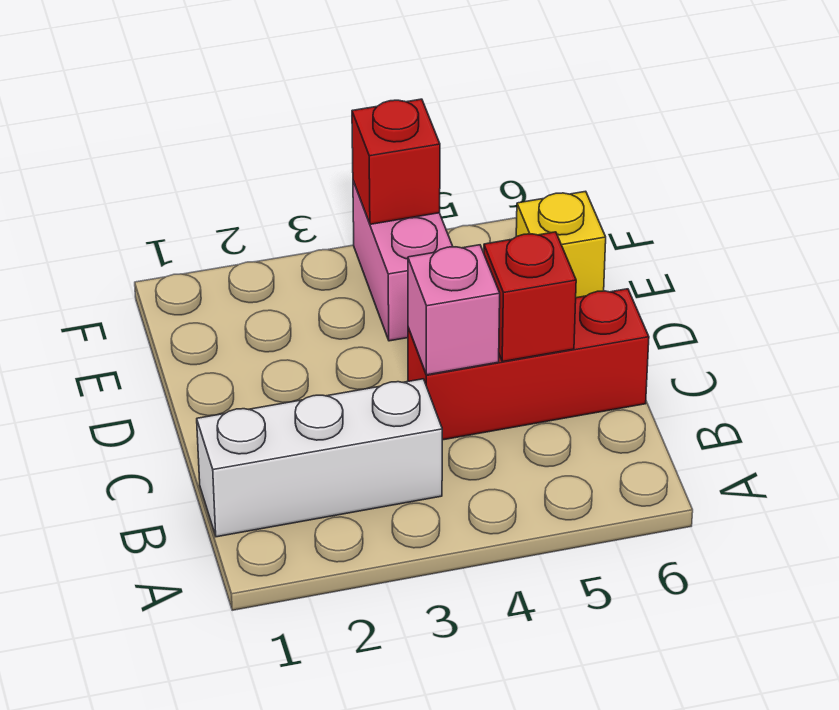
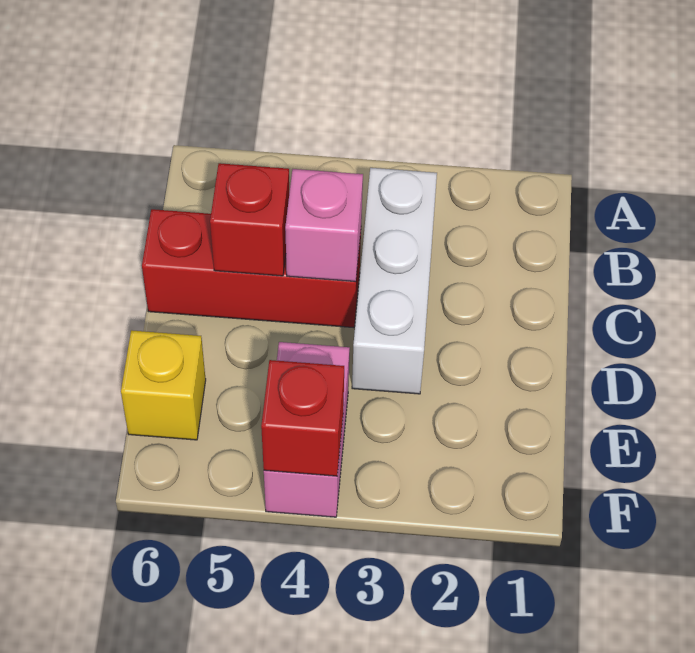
white 1x3 brick [197,379,442,537] -> white 1x3 brick turned to [352,168,437,394]

